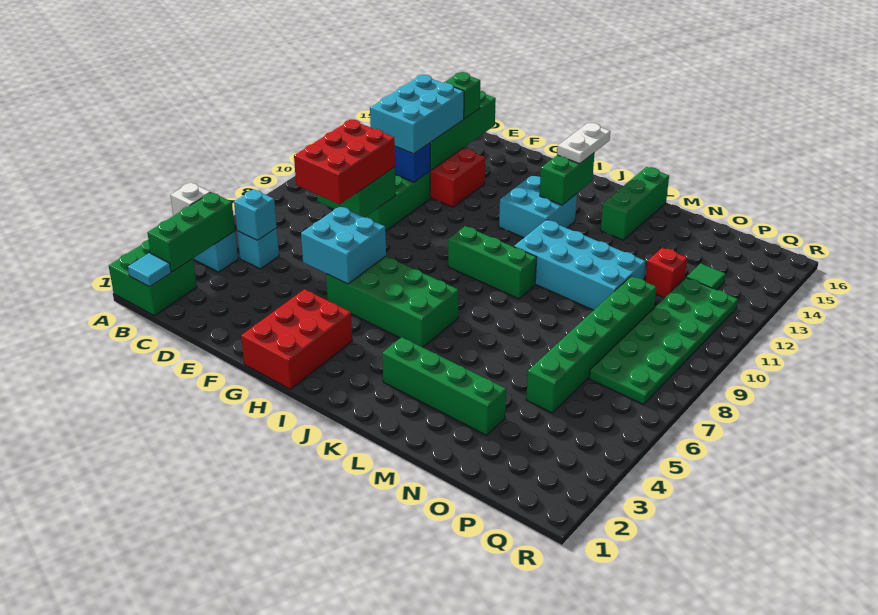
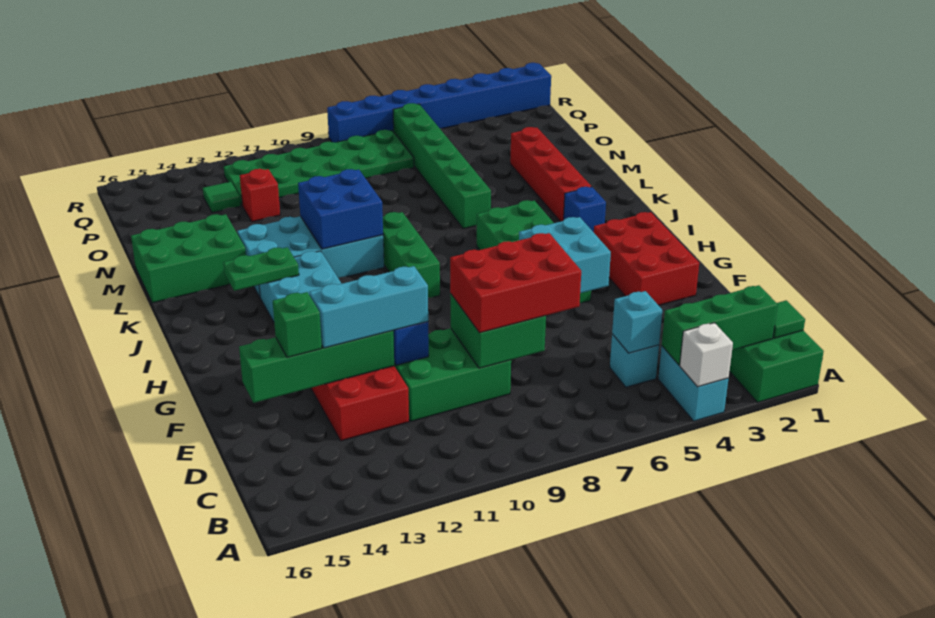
cyan 1x1 tile [128,253,171,287] -> green 1x1 tile [773,300,805,338]
cyan 2x3 brick [370,75,464,154] -> cyan 1x3 brick [309,266,428,348]
red 2x3 brick [241,289,352,389] -> red 2x3 brick turned to [594,212,699,305]
none -> blue 1x1 brick [564,187,606,232]
green 1x2 brick [540,153,595,205] -> green 1x2 plate [223,247,299,291]
white 1x2 plate [557,123,610,164] -> none
green 1x4 brick [382,337,506,435] -> red 1x4 brick [510,127,591,222]
cyan 2x4 brick [514,220,646,310] -> cyan 2x4 brick turned to [237,216,384,297]
none -> blue 2x2 brick [298,169,383,249]
green 1x3 brick [601,167,669,240] -> green 2x3 brick [131,214,246,303]
green 1x6 brick [526,276,657,413] -> green 1x6 brick turned to [393,103,491,229]
none -> blue 1x8 brick [327,63,551,143]

